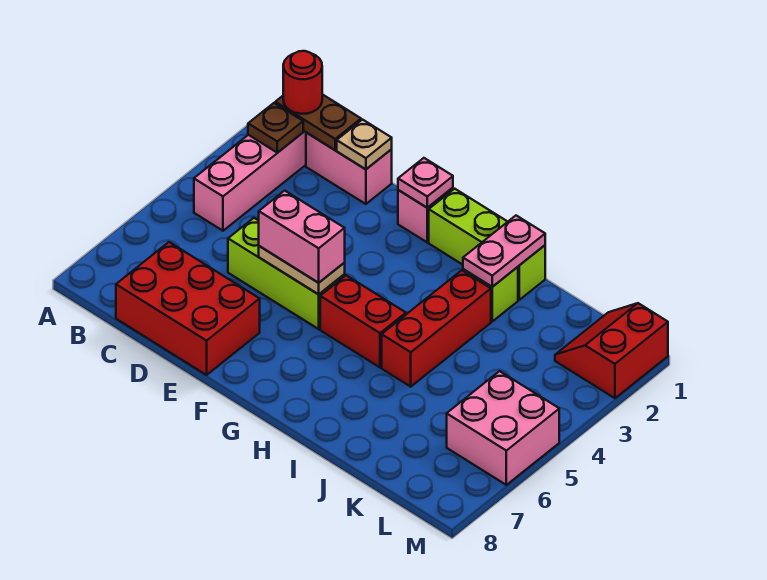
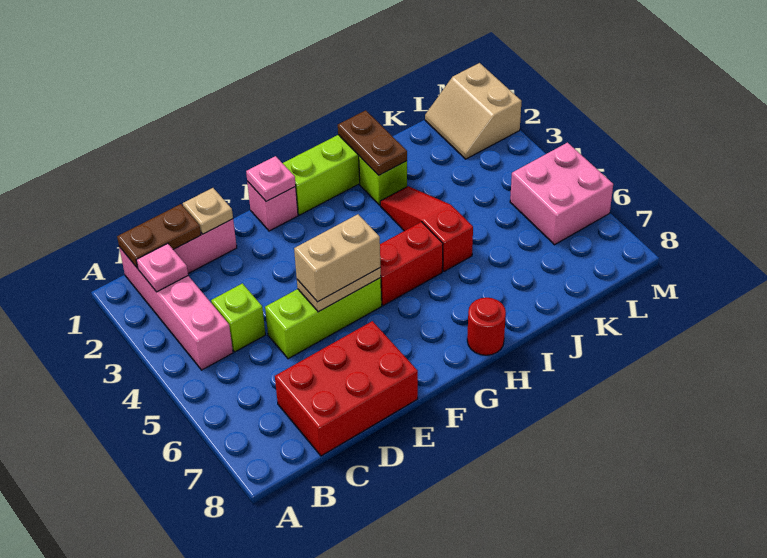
red 1x1 round brick [283,51,322,114] -> red 1x1 round brick moved to [467,298,506,355]
brown 1x1 plate [248,103,303,152] -> pink 1x1 plate [136,243,188,292]
none -> lime 1x1 brick [211,283,265,352]
pink 1x2 brick [259,191,345,283] -> tan 1x2 brick [294,214,380,302]
pink 1x2 plate [463,216,545,287] -> brown 1x2 plate [338,110,407,175]
red 1x3 brick [382,270,491,387] -> red 1x3 slope [380,186,473,271]
red 2x2 slope [555,303,668,398] -> tan 2x2 slope [425,63,522,159]

